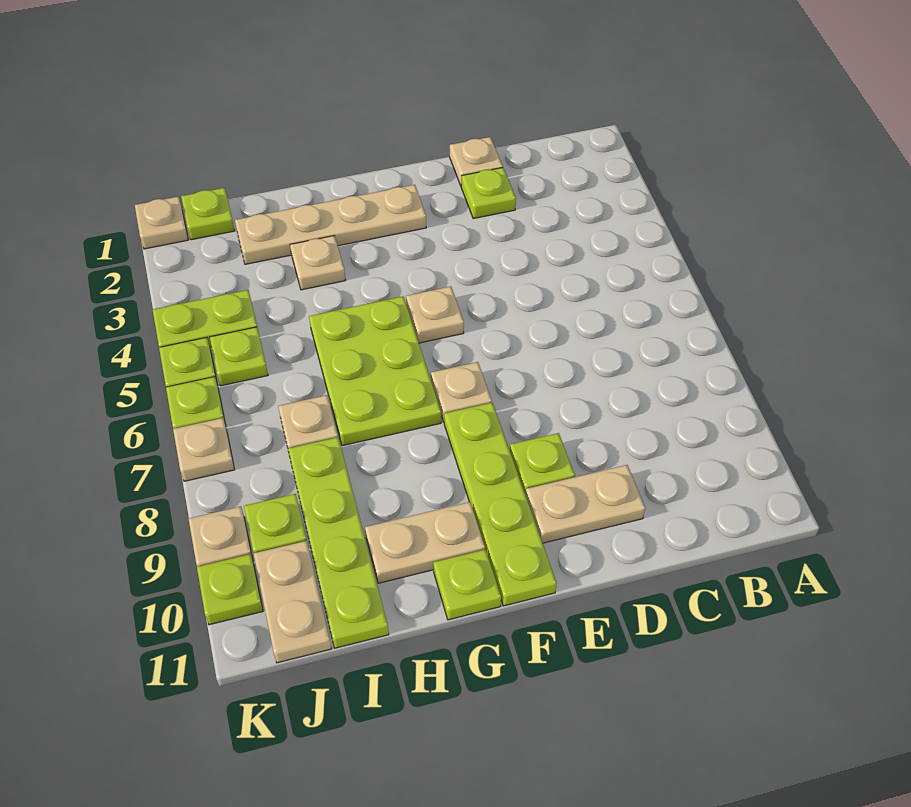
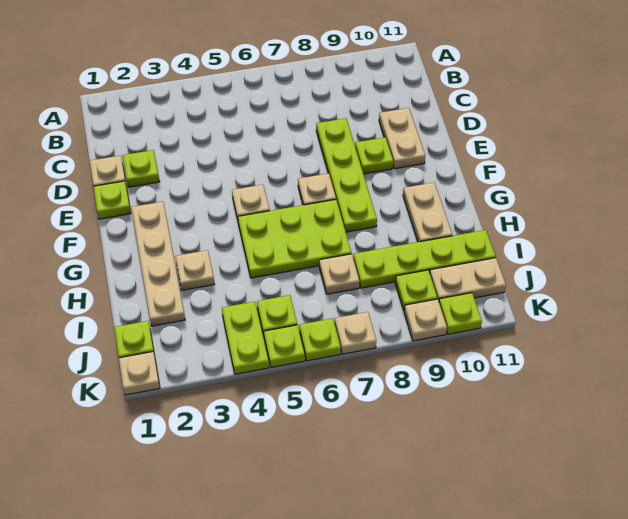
lime 1x4 plate [444,403,557,606] -> lime 1x4 plate turned to [316,118,377,232]
lime 1x1 plate [433,549,501,620] -> lime 1x1 plate moved to [93,181,131,219]

